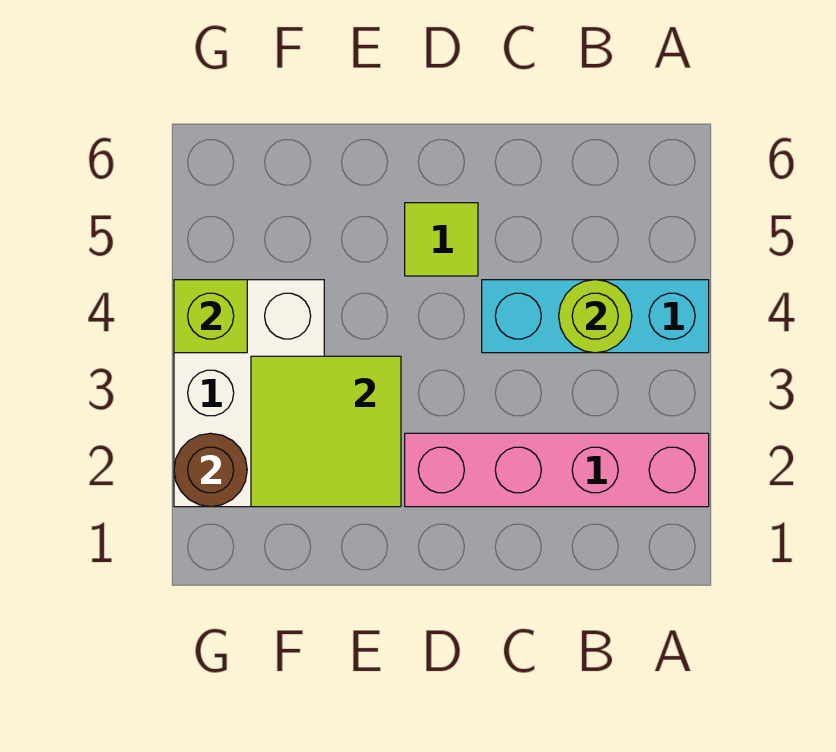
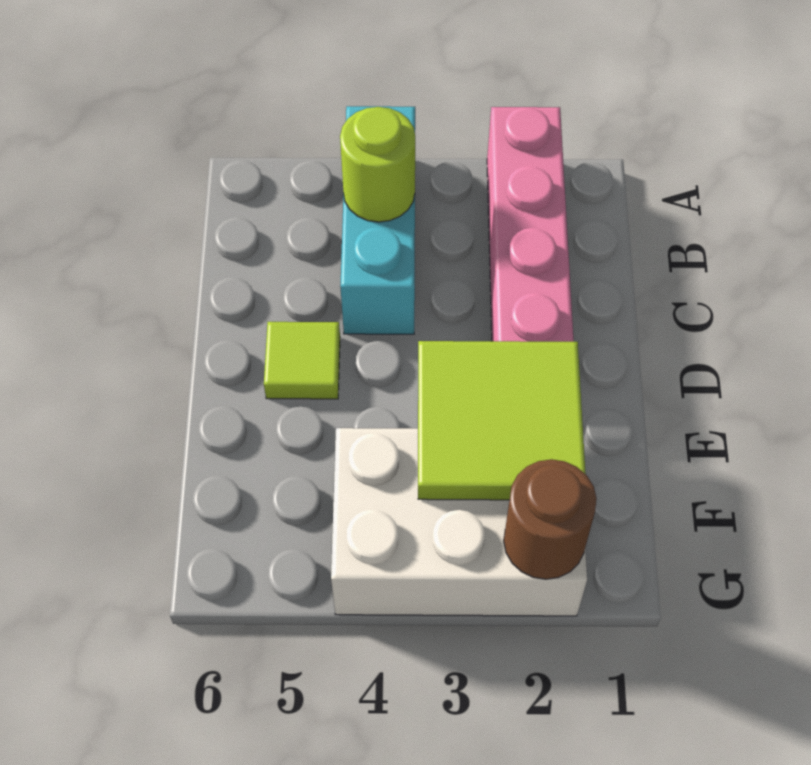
lime 1x1 brick [174,280,247,353] -> none

